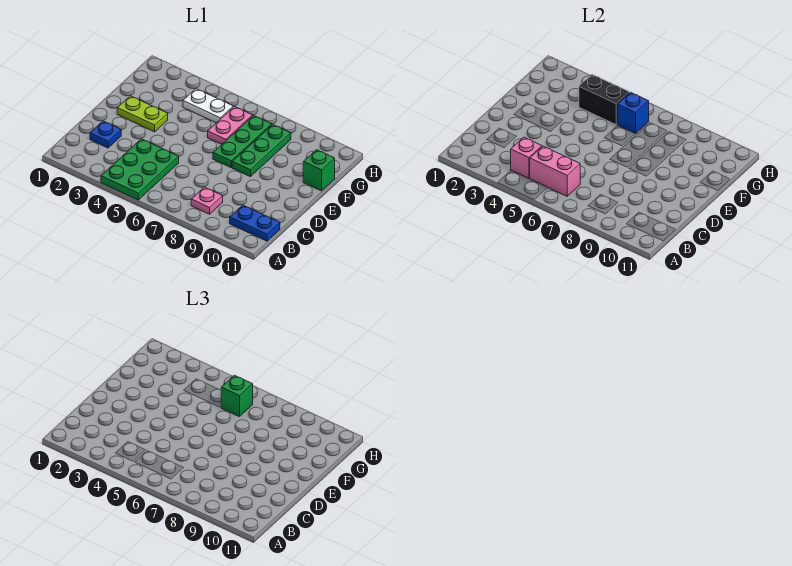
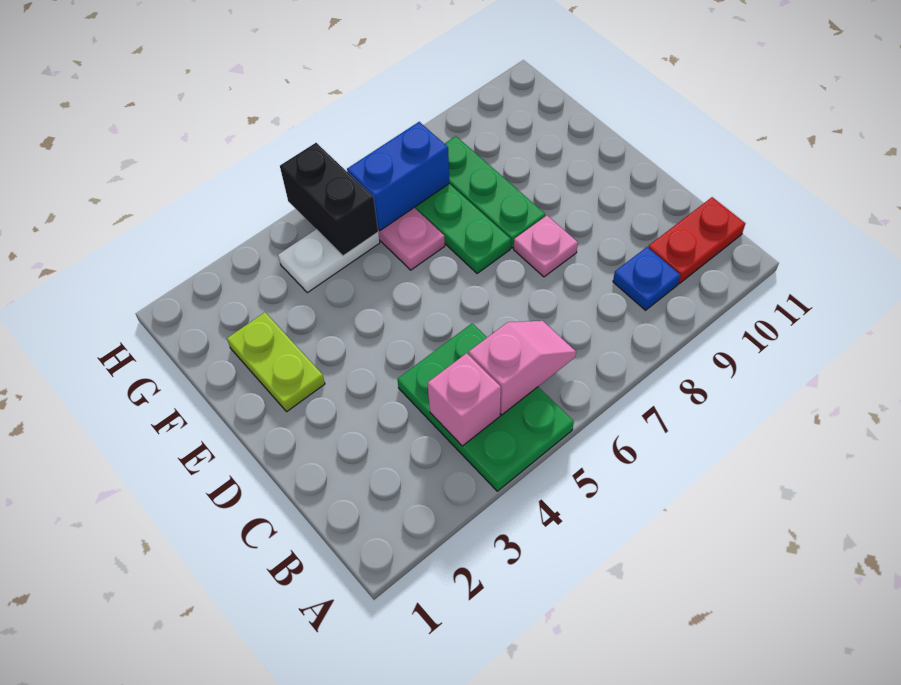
pink 1x2 brick [530,146,580,196] -> pink 1x2 slope [469,321,576,415]
pink 1x1 plate [191,187,223,214] -> pink 1x1 plate moved to [514,216,578,277]
blue 1x2 plate [230,205,280,241] -> red 1x2 plate [648,197,745,284]
blue 1x1 plate [90,121,121,148] -> blue 1x1 plate moved to [613,247,680,310]
lime 1x2 plate [117,96,168,132] -> lime 1x2 plate turned to [227,312,325,412]
green 1x1 brick [303,150,335,191] -> none
black 1x2 brick [579,75,629,124] -> black 1x2 brick turned to [280,143,378,256]
blue 1x1 brick [617,92,649,133] -> blue 1x2 brick [347,122,449,230]
green 1x1 brick [221,375,253,417] -> none

